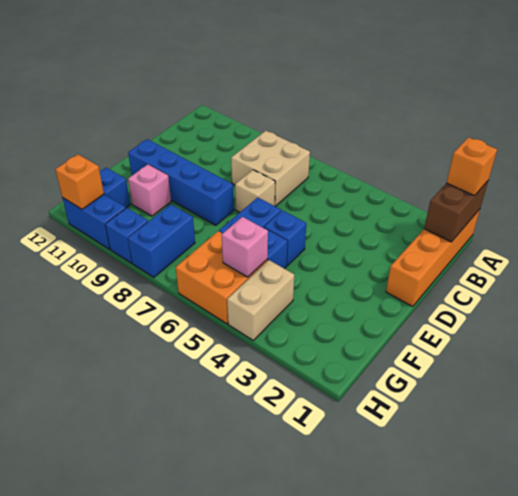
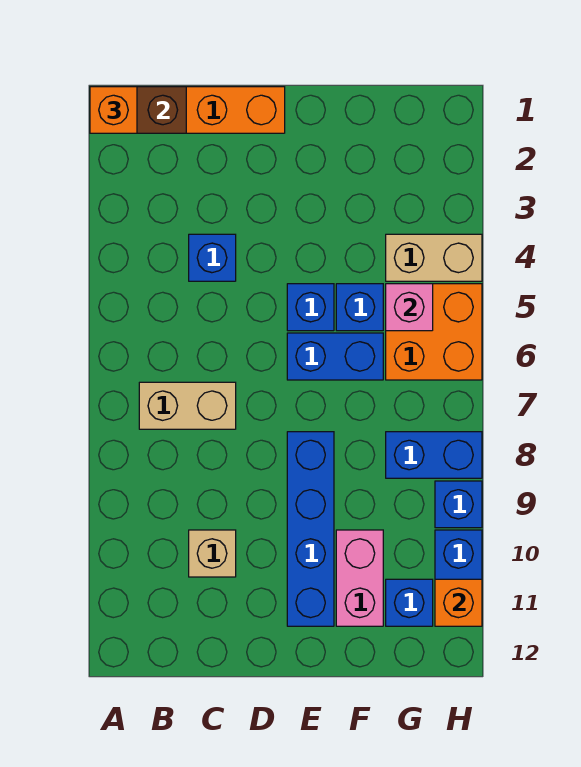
tan 2x2 brick [231,131,310,206] -> tan 1x2 brick [139,382,236,429]
none -> blue 1x1 brick [189,234,236,281]
tan 1x1 brick [235,170,275,212] -> tan 1x1 brick moved to [189,530,236,577]
pink 1x1 brick [128,165,171,216] -> pink 1x2 brick [336,530,383,626]

